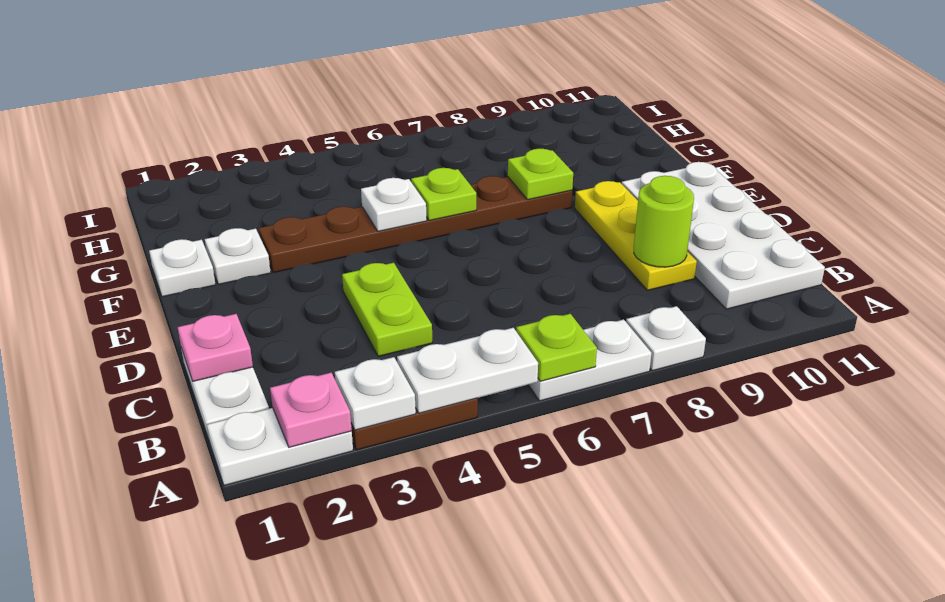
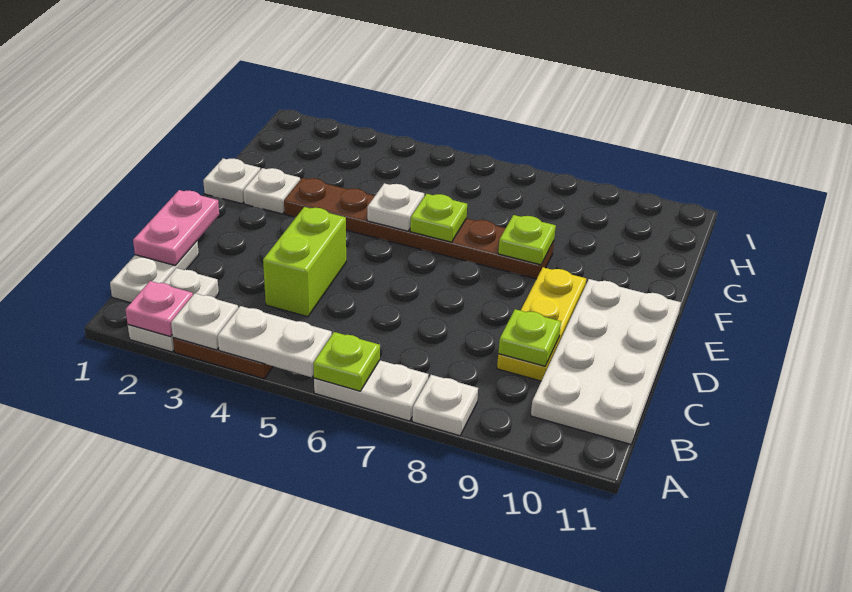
white 1x2 plate [207,408,353,485] -> white 1x2 plate turned to [128,268,219,352]
pink 1x1 plate [177,314,253,381] -> pink 1x2 plate [133,190,219,265]
lime 1x2 plate [342,263,432,356] -> lime 1x2 brick [263,207,346,317]
lime 1x1 round brick [634,176,694,267] -> lime 1x1 plate [498,309,561,366]

